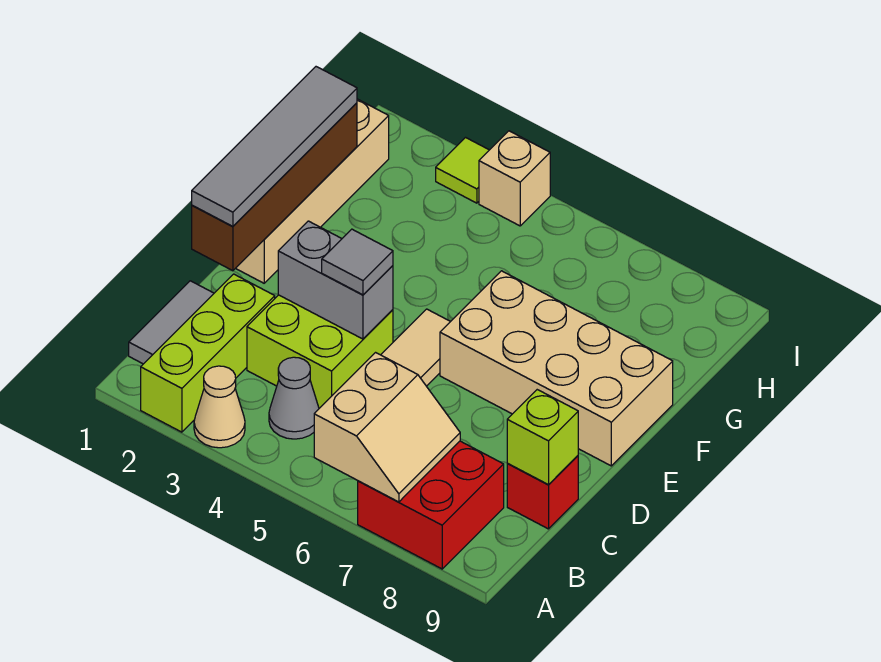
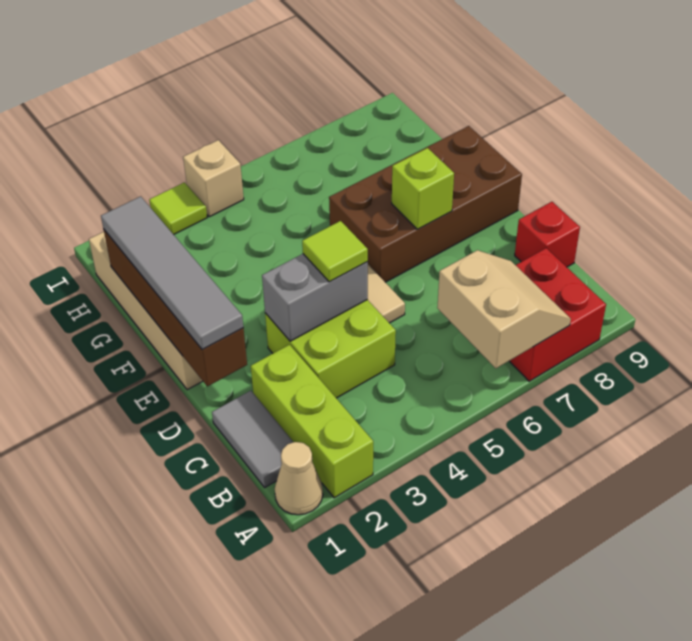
tan 1x1 cone [194,366,245,448] -> tan 1x1 cone moved to [275,442,323,515]
grey 1x1 cone [269,357,319,439] -> none
lime 1x1 brick [507,390,578,485] -> lime 1x1 brick moved to [392,148,454,229]
grey 1x1 tile [322,229,393,295] -> lime 1x1 tile [302,221,368,282]
tan 2x4 brick [440,271,673,466] -> brown 2x4 brick [329,126,522,282]

